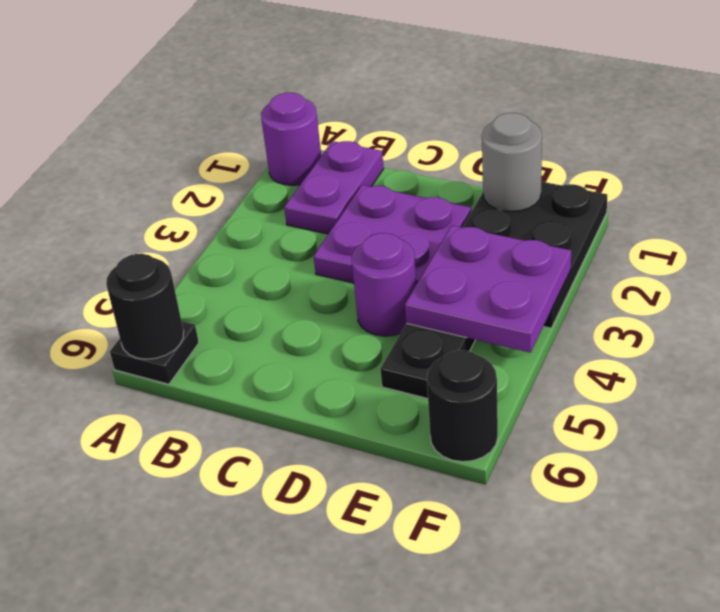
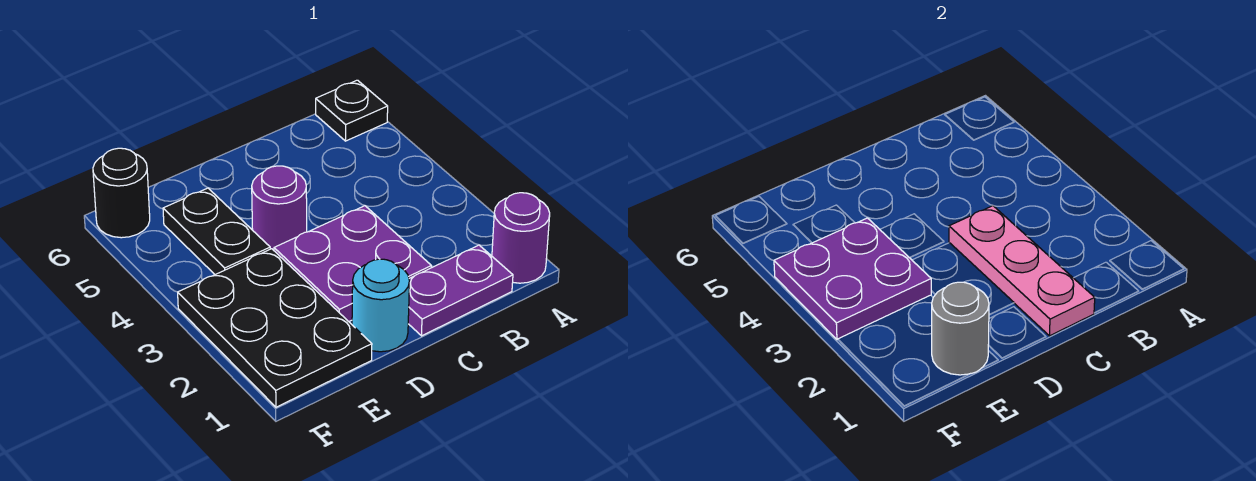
black 1x1 round brick [106,254,184,359] -> none
purple 1x2 plate [284,141,384,234] -> purple 1x2 plate turned to [408,245,513,336]
none -> pink 1x3 plate [949,206,1095,336]
none -> cyan 1x1 round brick [352,259,410,352]

